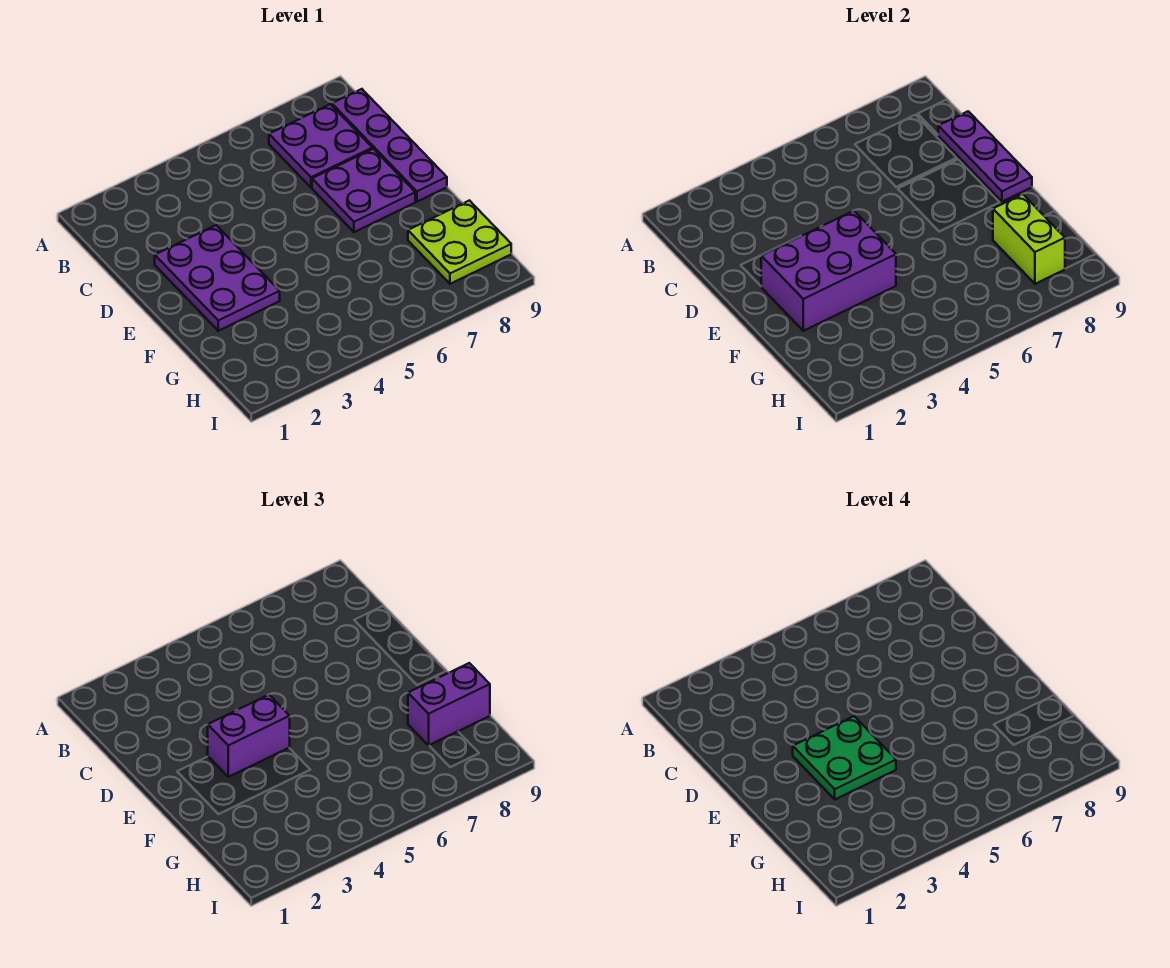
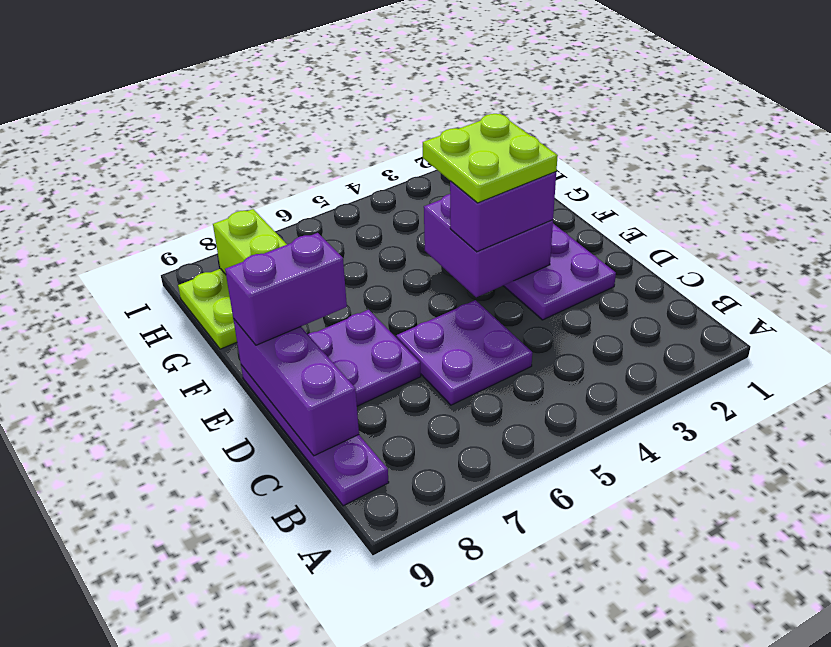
purple 2x2 plate [269,104,372,188] -> purple 2x2 plate moved to [396,300,532,405]
purple 1x3 plate [938,111,1032,202] -> purple 1x3 brick [233,319,359,456]
purple 2x3 brick [761,211,896,331] -> purple 2x2 brick [424,194,553,297]
green 2x2 plate [793,716,896,799] -> lime 2x2 plate [423,114,558,203]
purple 1x2 brick [408,663,490,745] -> purple 1x2 brick moved to [225,233,347,345]

